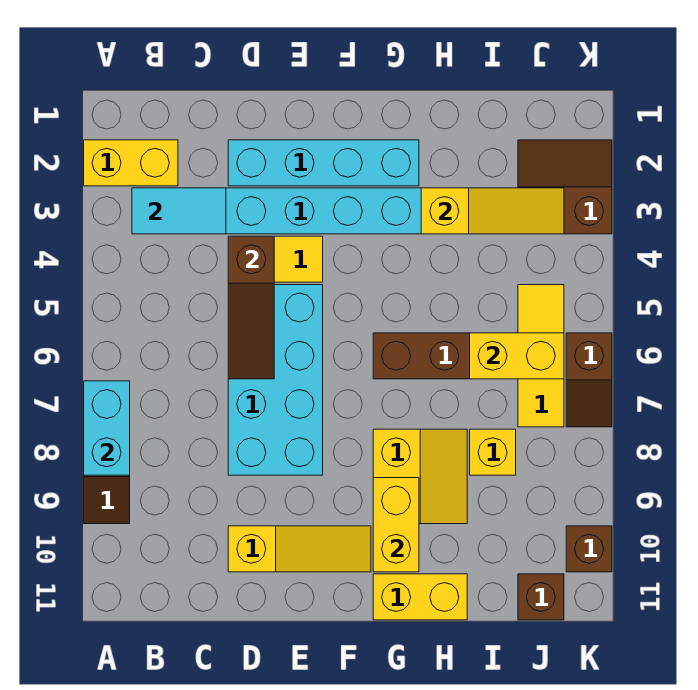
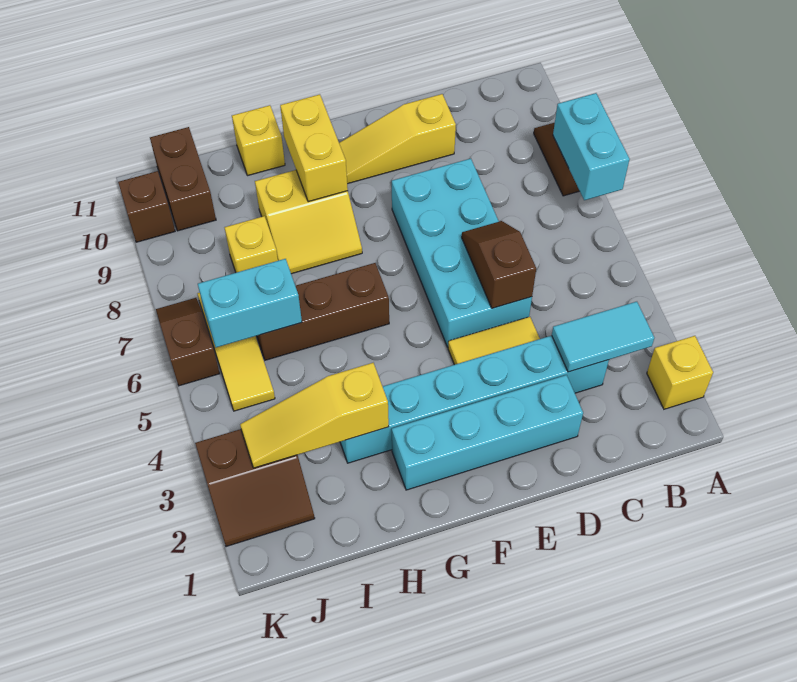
yellow 1x2 brick [84,140,178,186] -> yellow 1x1 brick [647,336,713,409]
brown 1x3 slope [228,236,274,379] -> brown 1x2 slope [462,221,536,308]
yellow 2x2 slope [373,429,467,524] -> yellow 2x2 slope turned to [255,170,362,274]
yellow 1x2 brick [373,574,467,620] -> yellow 1x1 brick [232,105,285,176]
yellow 1x2 brick [470,333,564,379] -> cyan 1x2 brick [198,259,302,347]
brown 1x1 brick [518,574,564,620] -> brown 1x2 brick [150,127,216,231]

